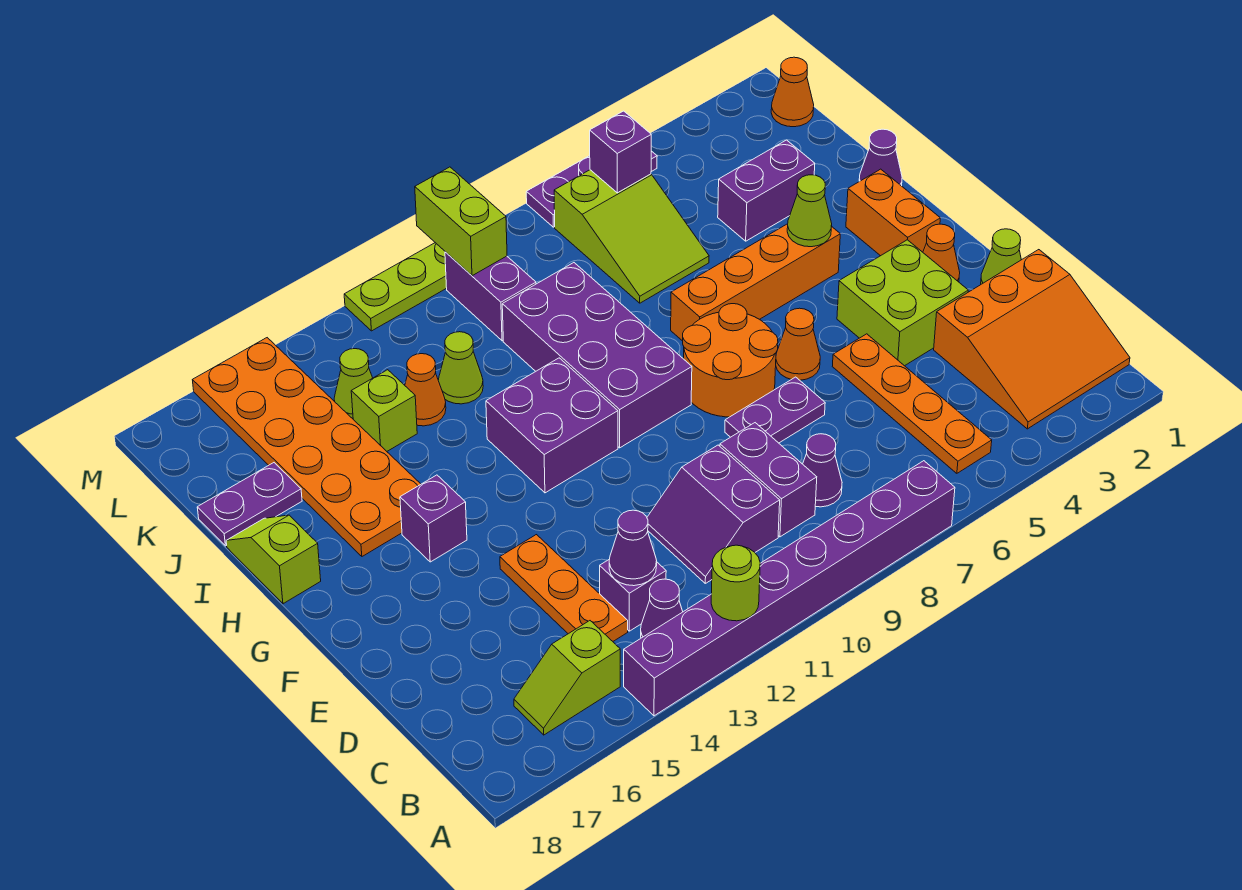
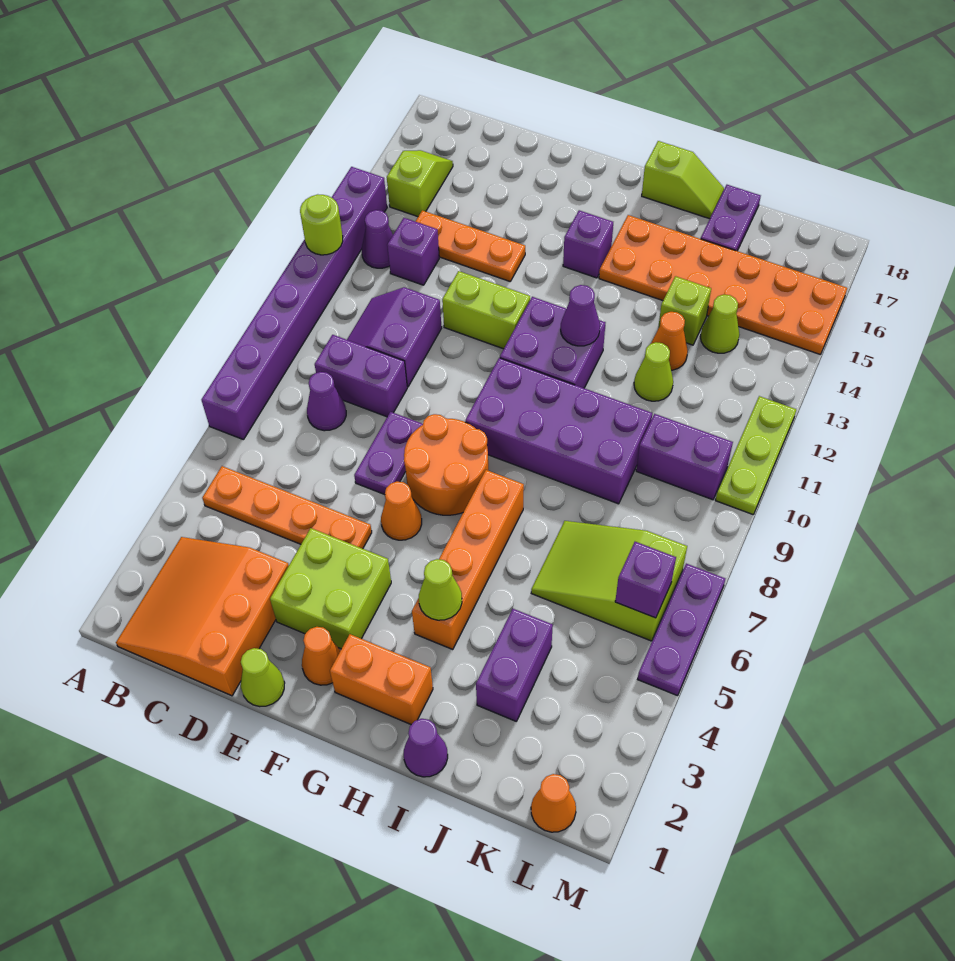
purple 2x2 slope [647,445,780,583] -> purple 2x2 slope turned to [347,287,442,387]
purple 1x1 cone [609,510,657,586] -> purple 1x1 cone moved to [561,285,600,346]
lime 1x2 brick [415,167,507,276] -> lime 1x2 brick moved to [442,271,530,349]

